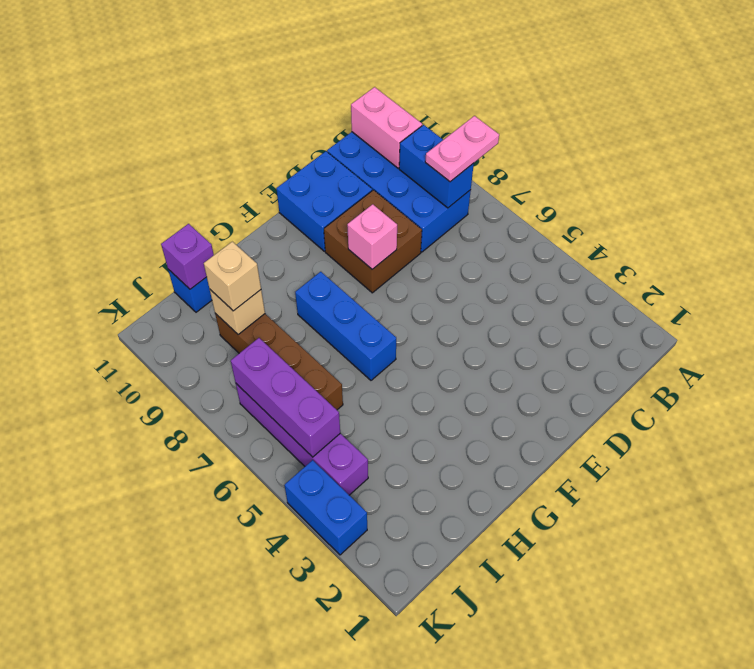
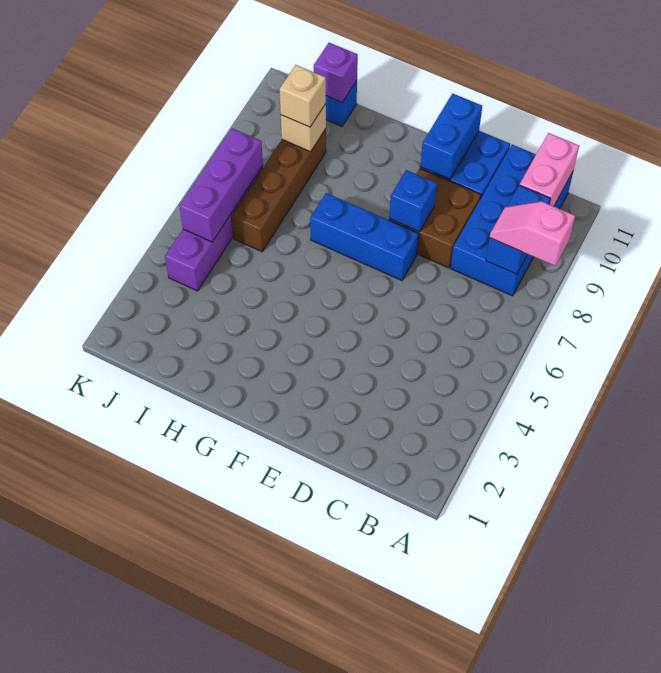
pink 1x2 plate [425,116,499,182] -> pink 1x2 slope [490,201,575,266]
pink 1x1 brick [347,204,397,269] -> blue 1x1 brick [389,170,437,232]
blue 1x3 brick [295,272,396,380] -> blue 1x3 brick turned to [310,193,419,280]
blue 1x2 brick [284,460,367,555] -> blue 1x2 brick moved to [420,93,482,179]

